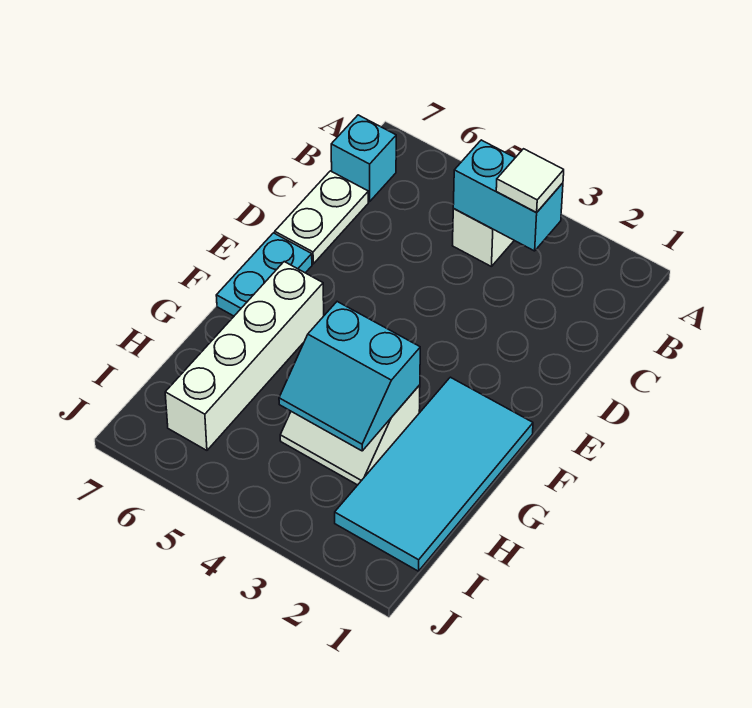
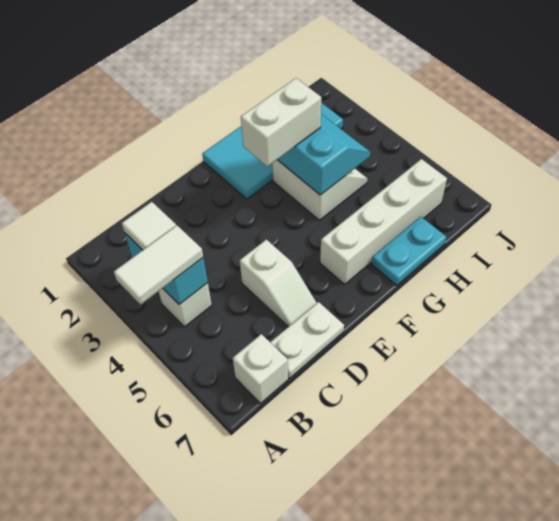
none -> white 1x2 tile [114,226,203,304]
cyan 1x1 brick [331,115,396,202] -> white 1x1 brick [233,334,288,403]
none -> white 1x2 slope [240,240,317,327]
cyan 1x2 plate [216,233,312,316] -> cyan 1x2 plate moved to [372,217,446,286]
none -> white 1x2 brick [241,78,321,166]

